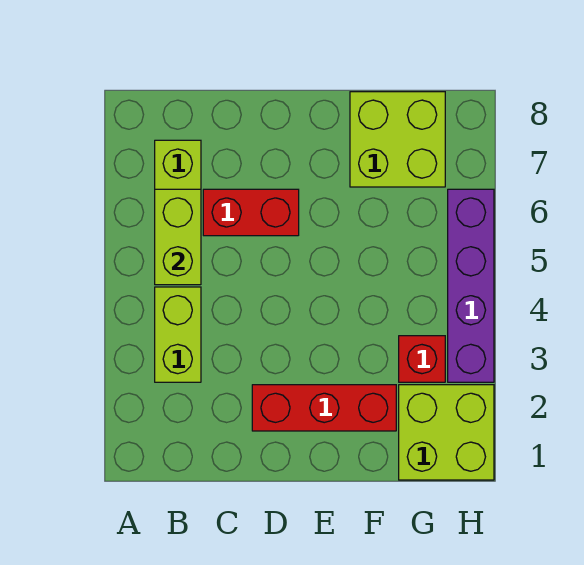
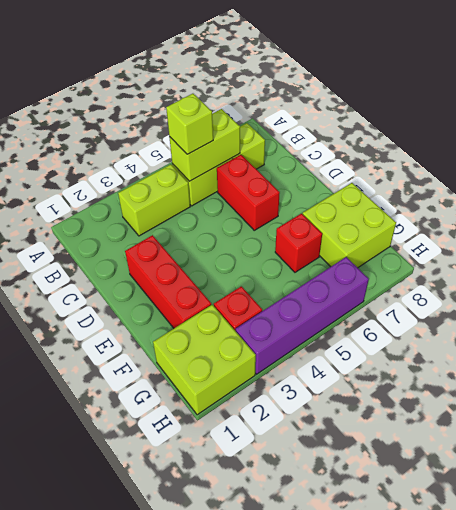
none -> lime 1x1 brick [166,94,213,154]
none -> red 1x1 brick [275,214,322,272]

